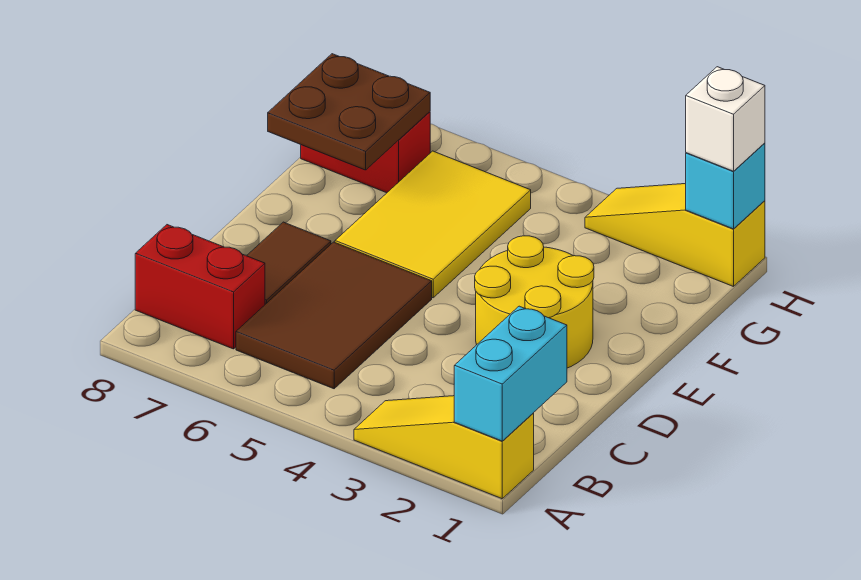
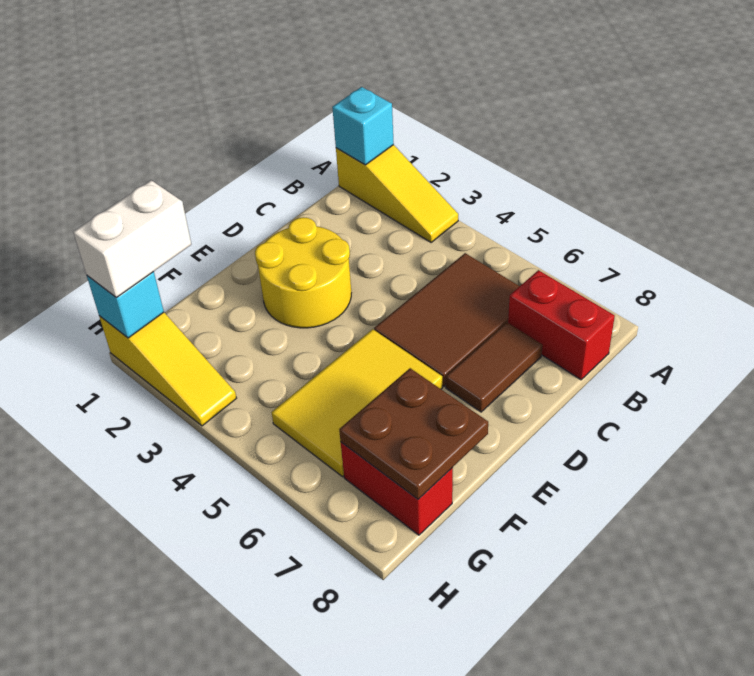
cyan 1x2 brick [454,306,567,441] -> cyan 1x1 brick [332,87,394,165]
white 1x1 brick [686,67,765,171] -> white 1x2 brick [73,180,191,297]

